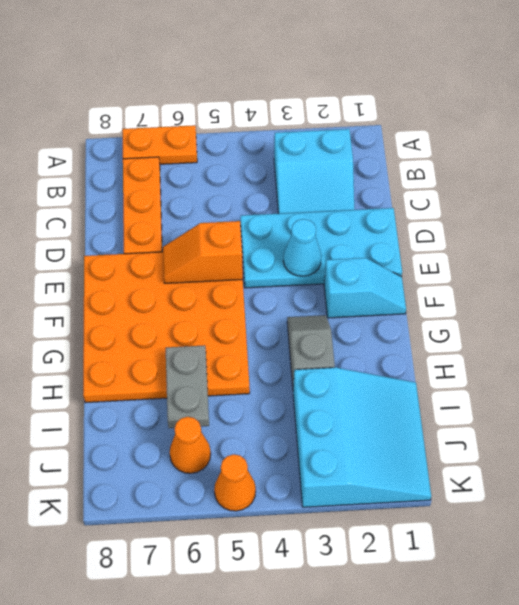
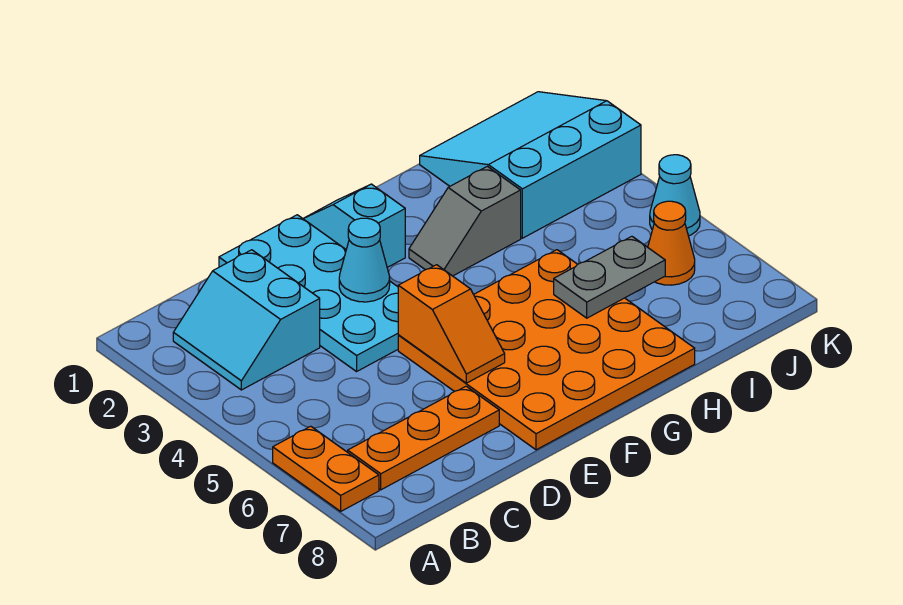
cyan 2x2 slope [274,129,354,214] -> cyan 2x2 slope turned to [173,250,320,390]
orange 1x1 cone [214,454,256,511] -> cyan 1x1 cone [650,155,700,236]

